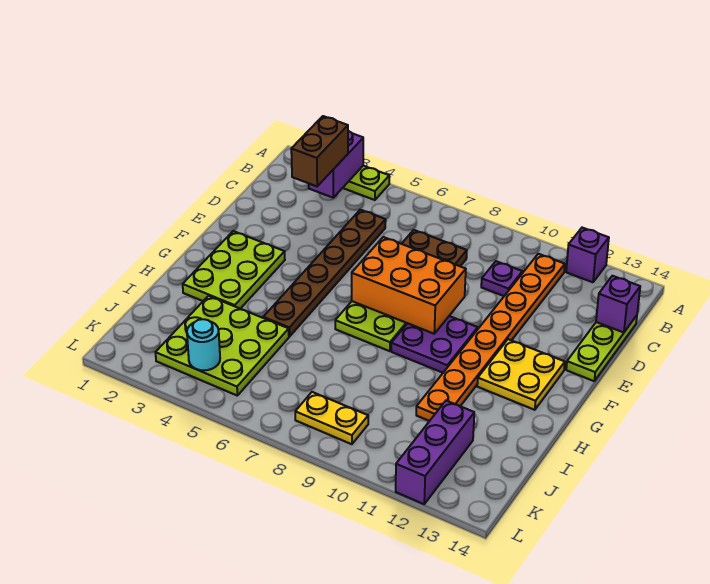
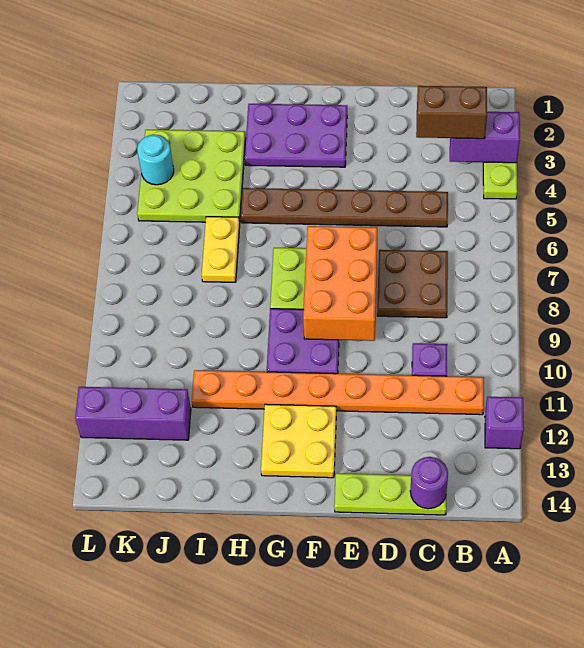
purple 1x1 brick [596,276,640,333] -> purple 1x1 round brick [410,457,448,509]
lime 2x3 plate [183,231,285,309] -> purple 2x3 plate [245,104,347,167]
yellow 1x2 plate [295,392,368,444] -> yellow 1x2 plate moved to [202,217,240,282]

